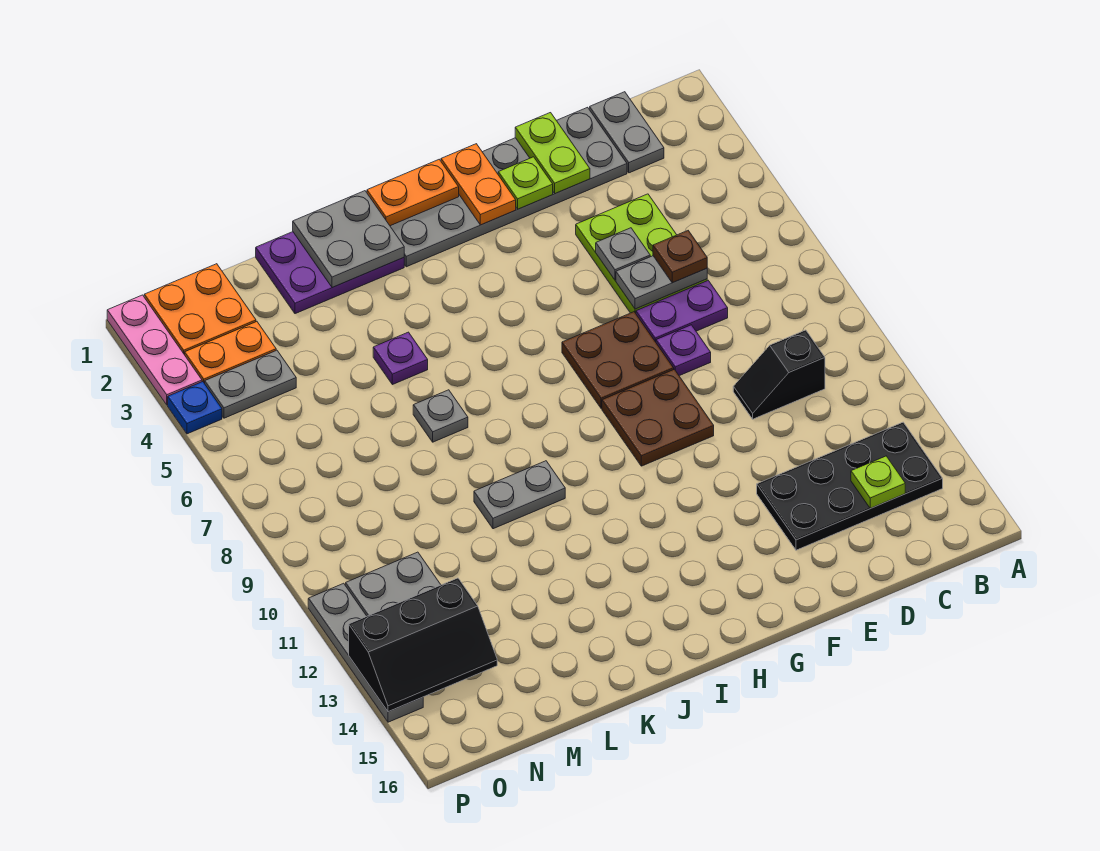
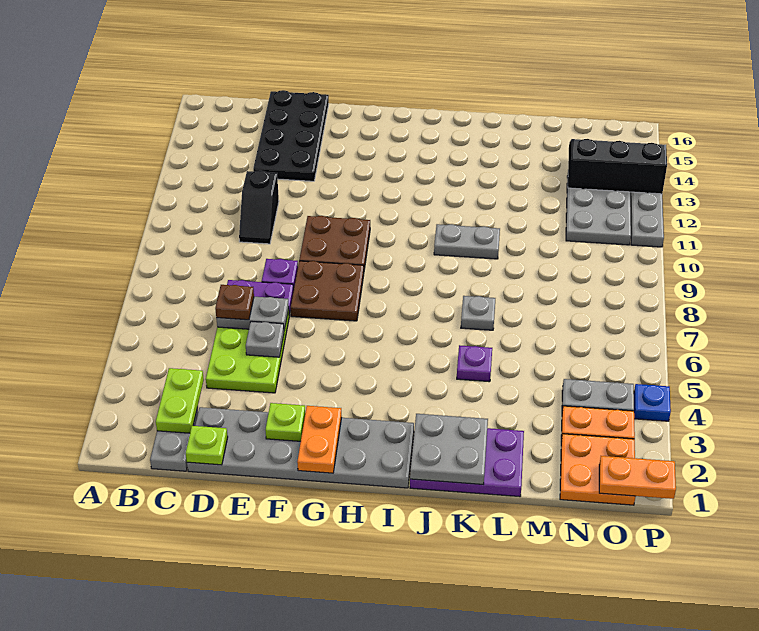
black 2x4 plate [757,422,943,550] -> black 2x4 plate turned to [253,90,329,181]
black 1x2 slope [733,330,825,419] -> black 1x2 slope turned to [239,171,279,244]
lime 1x1 plate [851,456,905,508] -> lime 1x1 plate moved to [186,426,228,465]
lime 1x2 plate [515,113,590,194] -> lime 1x2 plate moved to [156,368,204,433]
orange 1x2 plate [367,160,459,226] -> orange 1x2 plate moved to [599,456,676,499]
pink 1x3 plate [107,295,202,405] -> none

